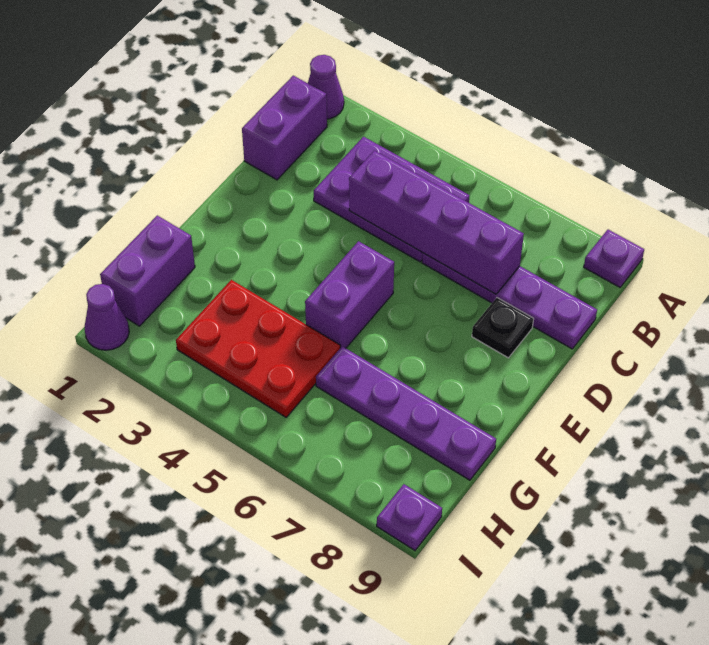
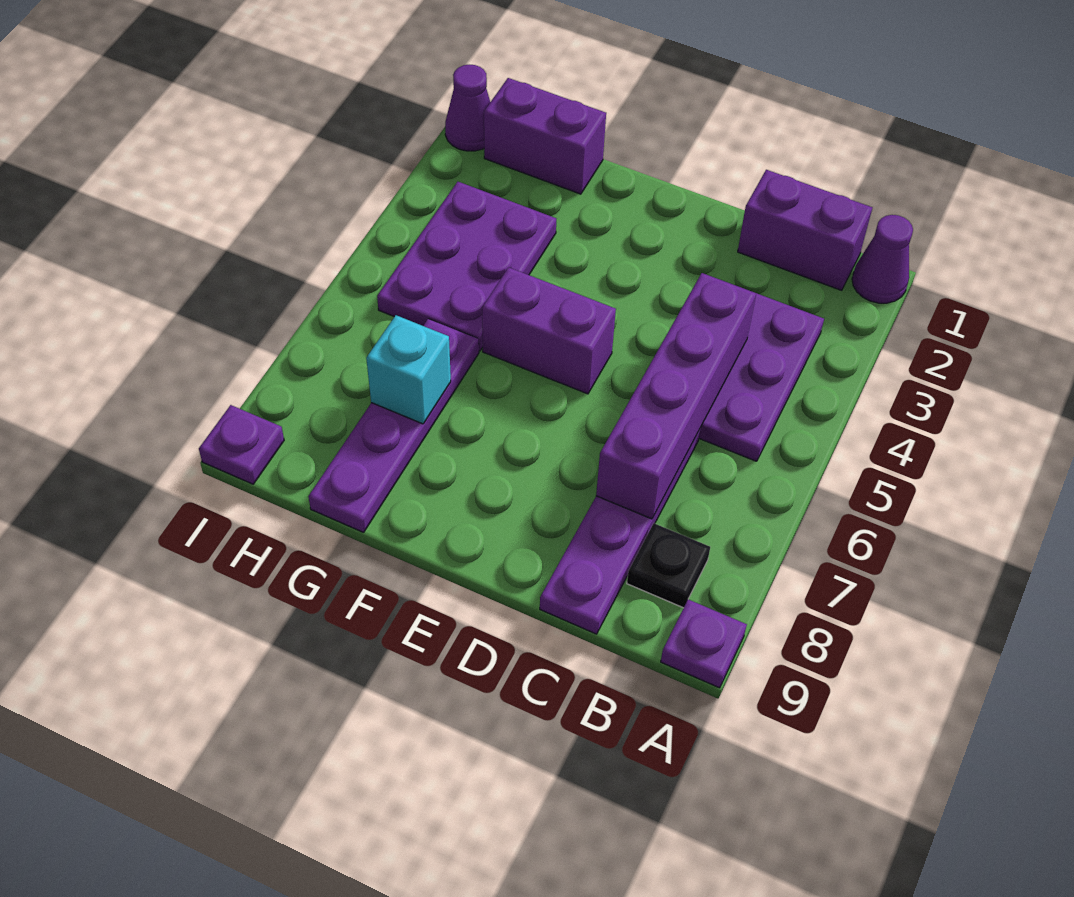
black 1x1 plate [472,298,534,358] -> black 1x1 plate moved to [627,523,710,608]
red 2x3 plate [176,280,340,417] -> purple 2x3 plate [377,182,556,351]
none -> cyan 1x1 brick [366,315,451,424]

